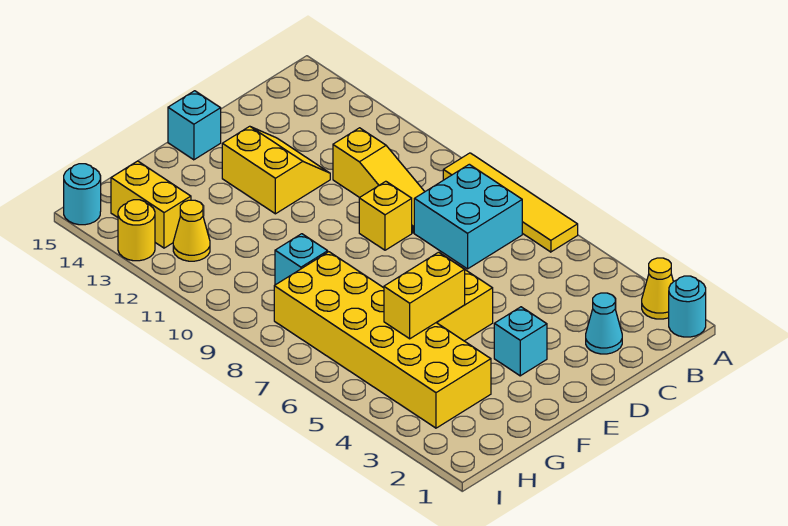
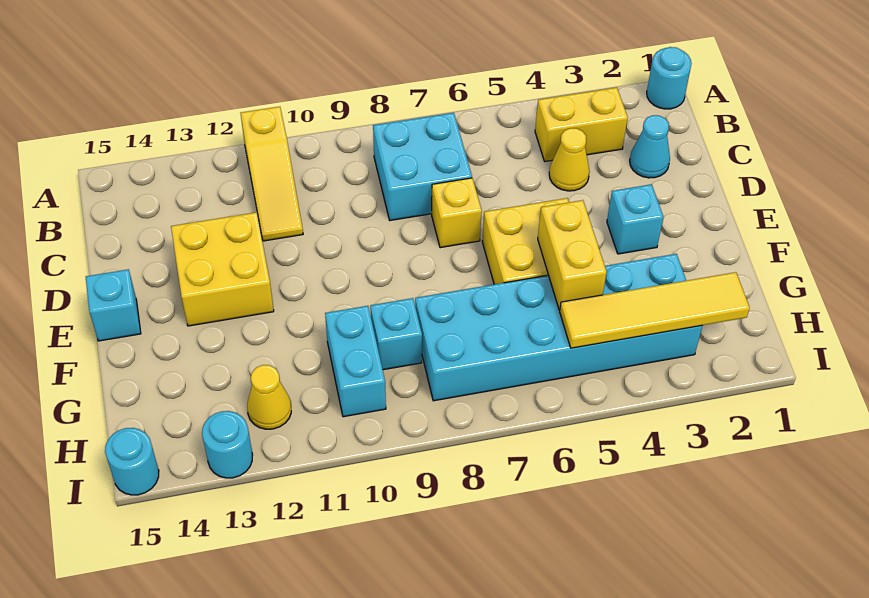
yellow 1x1 cone [642,258,673,319] -> yellow 1x1 cone moved to [549,128,590,191]
yellow 1x4 tile [443,153,578,252] -> yellow 1x4 tile moved to [560,272,750,348]
yellow 1x3 slope [333,128,425,233] -> yellow 1x3 slope turned to [241,107,303,241]
yellow 1x1 brick [359,181,412,250] -> yellow 1x1 brick moved to [432,178,482,248]
yellow 2x2 slope [222,126,330,214] -> yellow 2x2 brick [171,212,274,326]
yellow 2x6 brick [274,252,491,428] -> cyan 2x6 brick [415,254,702,401]
none -> cyan 1x2 brick [325,306,386,417]
yellow 1x2 brick [111,161,191,248] -> yellow 1x2 brick moved to [535,88,628,161]
yellow 1x1 round brick [118,200,155,261] -> cyan 1x1 round brick [202,411,253,478]

